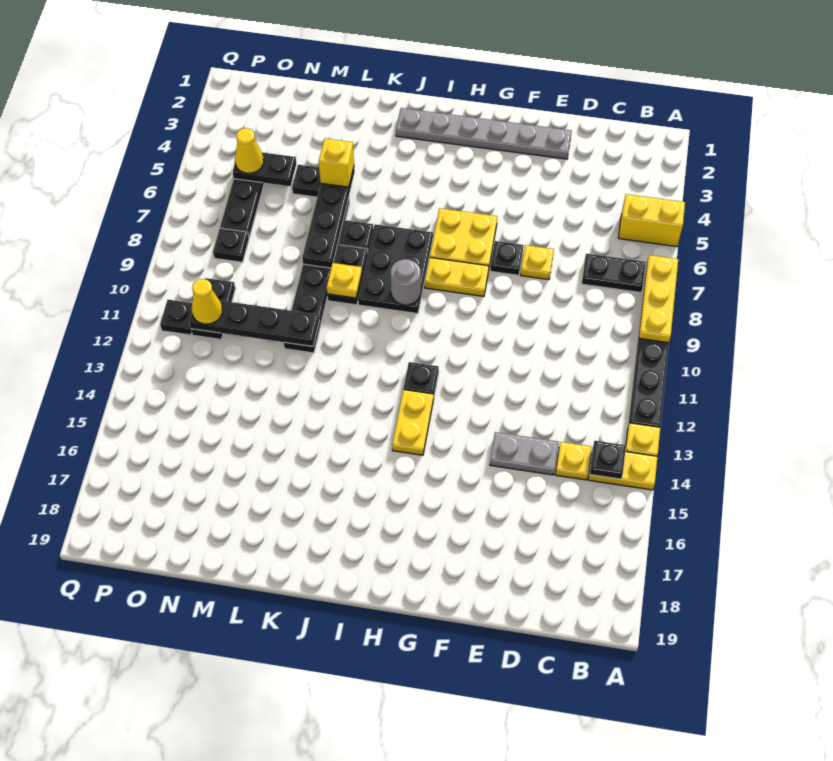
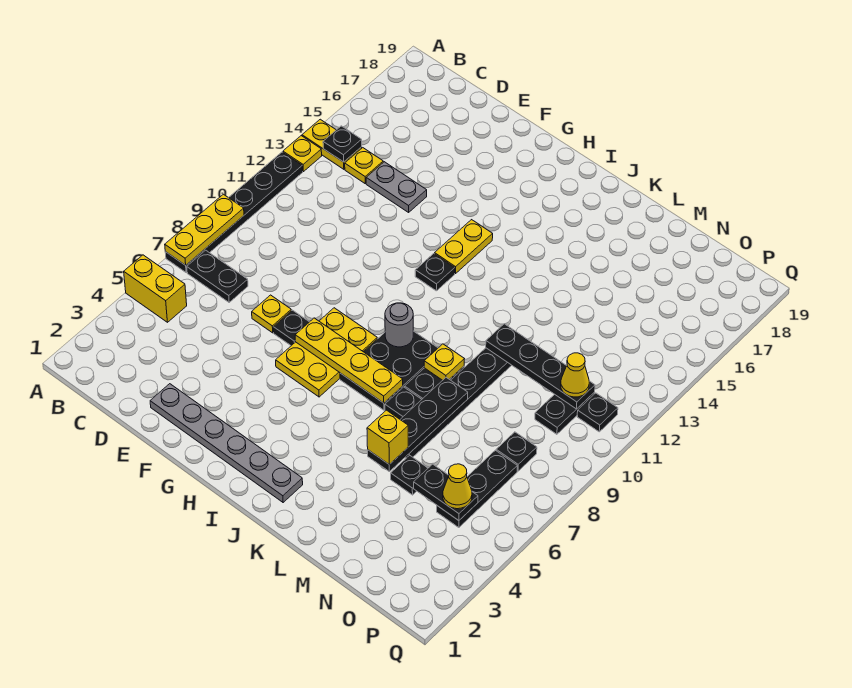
none -> yellow 1x4 plate [295,318,403,403]

